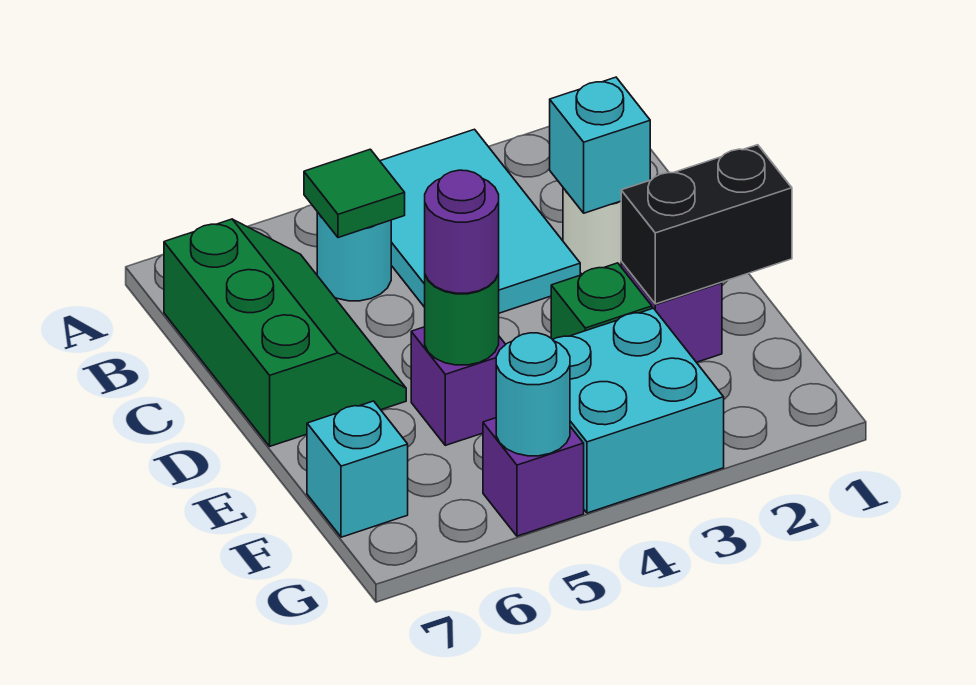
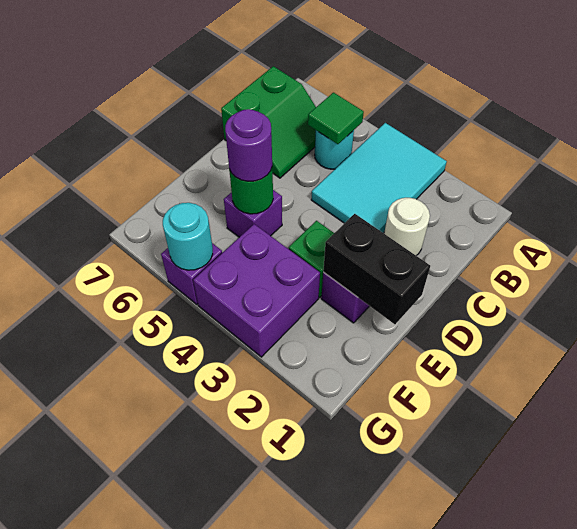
green 2x3 slope [164,219,406,446] -> green 2x2 slope [221,66,316,178]
cyan 1x1 brick [550,77,650,213] -> none
cyan 2x2 brick [553,308,724,513] -> purple 2x2 brick [193,224,320,357]
cyan 1x1 brick [307,401,408,537] -> none

